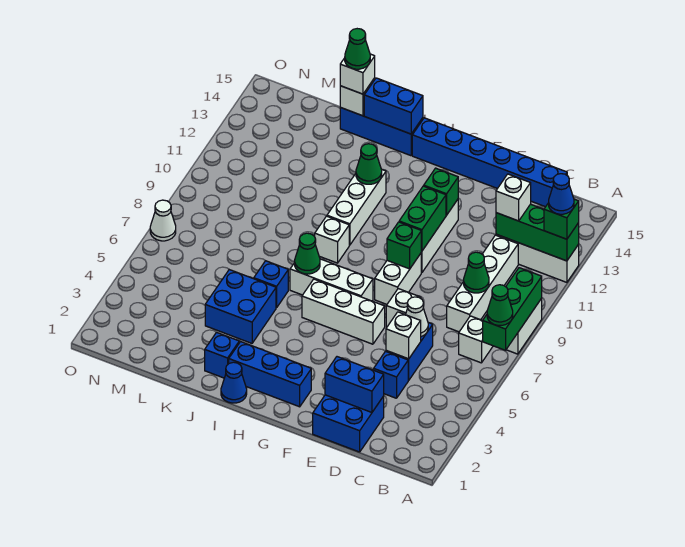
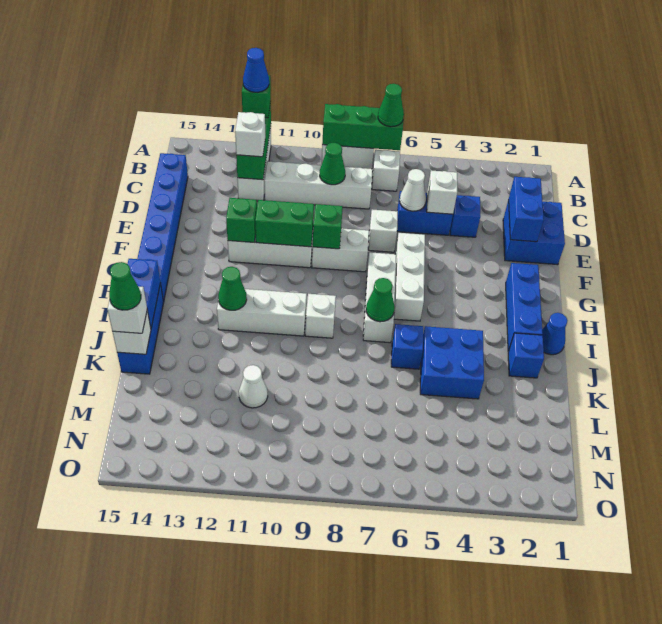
white 1x1 cone [150,200,176,241] -> white 1x1 cone moved to [239,365,268,408]

